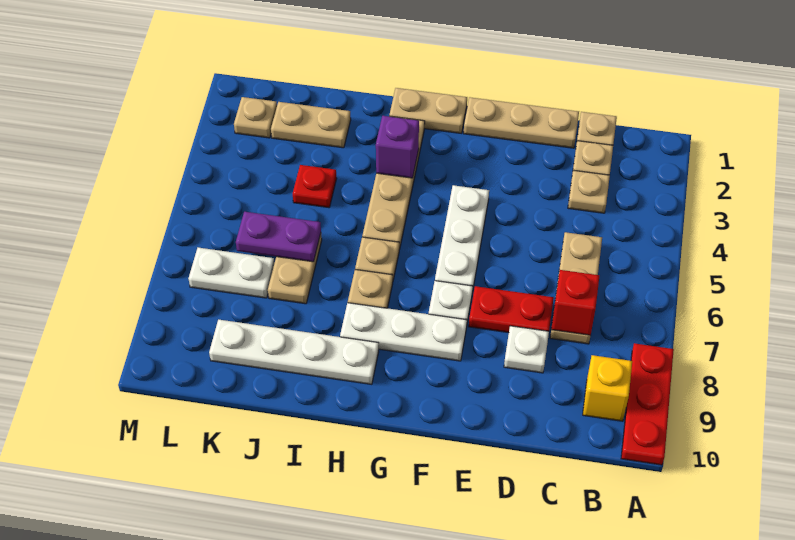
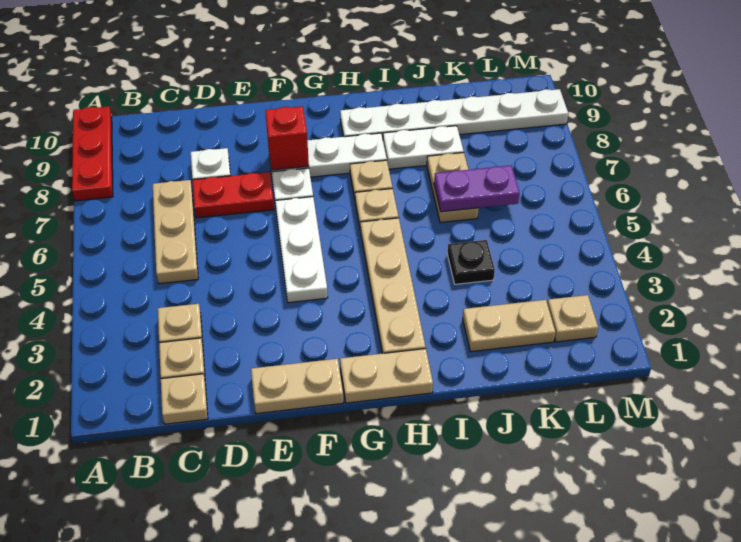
yellow 1x1 brick [583,355,632,421] -> none
red 1x1 brick [551,270,599,335] -> red 1x1 brick moved to [265,106,309,170]
tan 1x3 plate [464,97,579,148] -> tan 1x2 plate [251,359,344,414]
purple 1x1 brick [376,116,419,178] -> none
white 1x4 plate [209,320,379,384] -> white 1x6 plate [340,89,568,139]
red 1x1 plate [293,165,337,208] -> black 1x1 plate [447,240,495,284]
white 1x2 plate [188,248,274,298] -> white 1x2 plate moved to [383,126,464,169]

